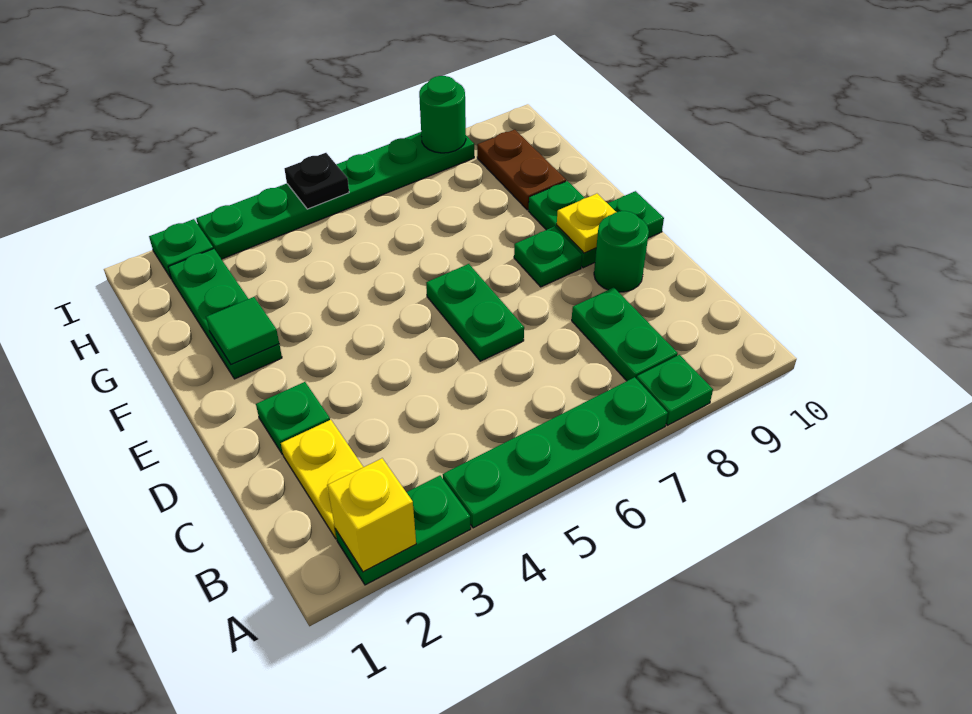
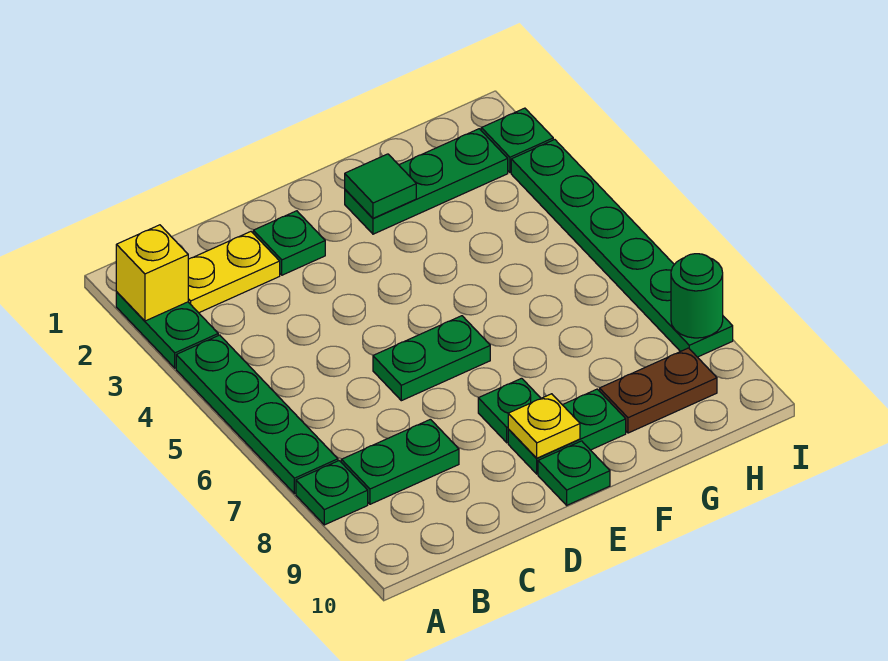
green 1x1 round brick [594,211,649,292] -> none
black 1x1 plate [284,153,349,209] -> none

